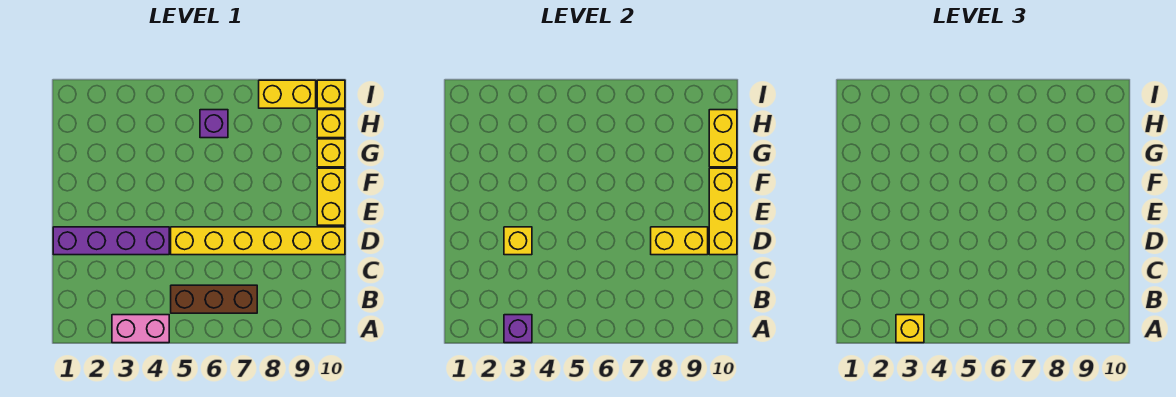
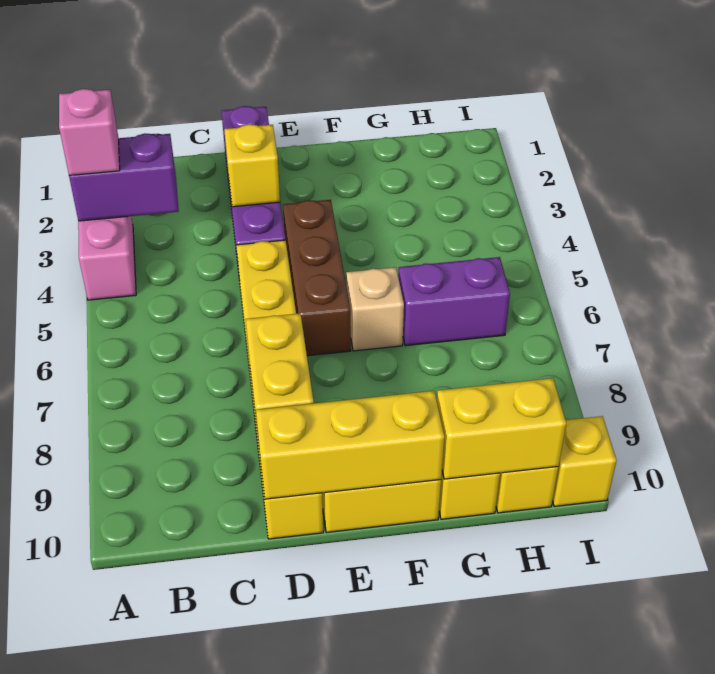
purple 1x1 brick [504,315,532,343] -> purple 1x2 brick [69,134,179,221]
yellow 1x1 brick [896,315,924,343] -> pink 1x1 brick [59,89,120,175]
brown 1x3 brick [171,285,257,313] -> brown 1x3 brick moved to [283,200,351,356]
none -> tan 1x1 brick [346,267,404,351]
purple 1x1 brick [200,110,228,138] -> purple 1x2 brick [398,257,510,346]
yellow 1x2 brick [259,80,316,108] -> none

